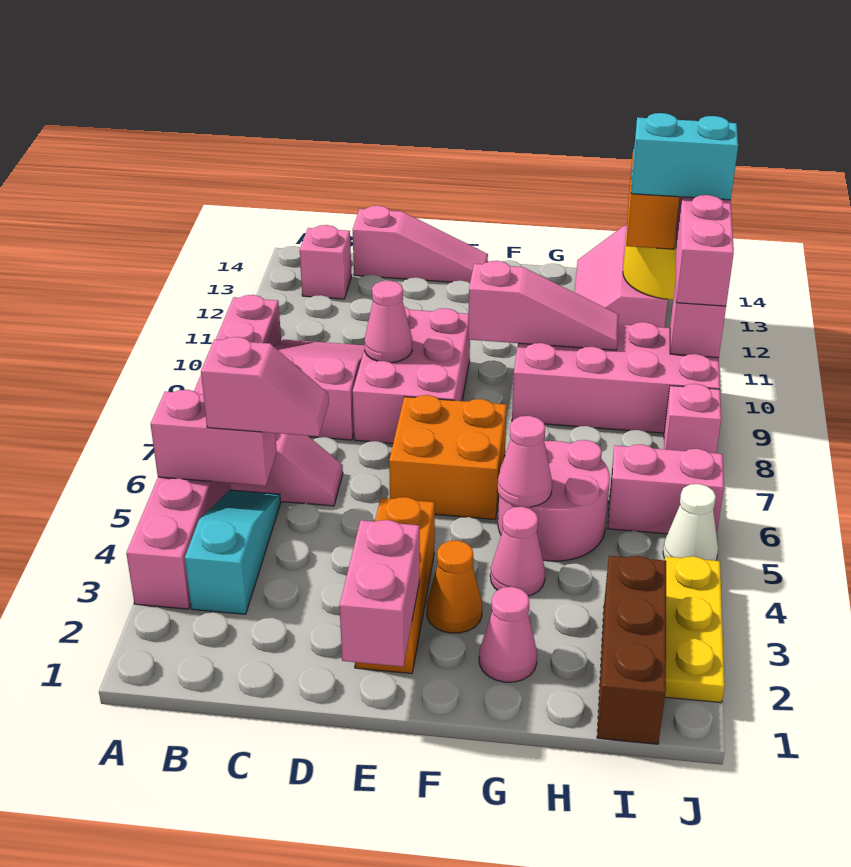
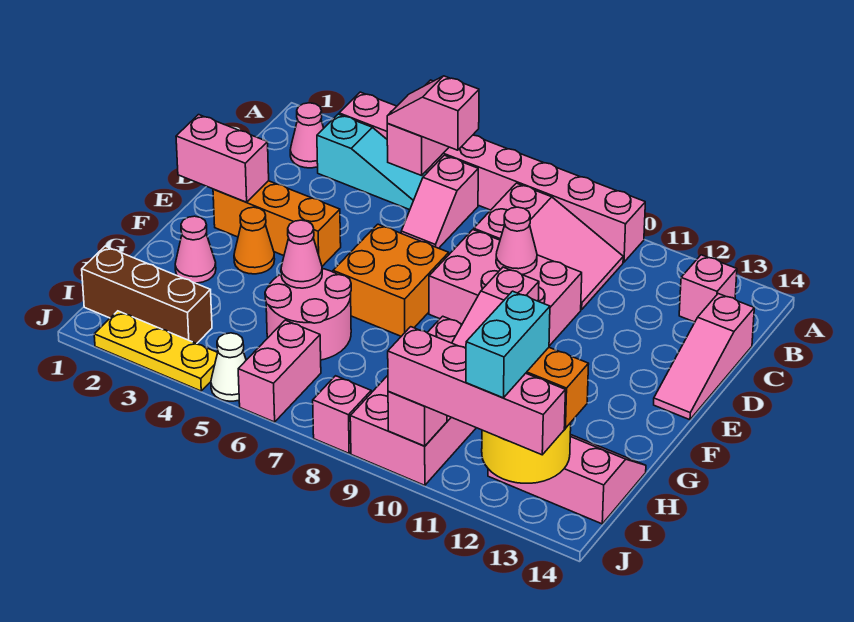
pink 1x2 slope [201,337,329,436] -> pink 1x2 slope turned to [387,76,479,150]
pink 1x1 cone [490,507,545,596] -> pink 1x1 cone moved to [290,103,324,168]

